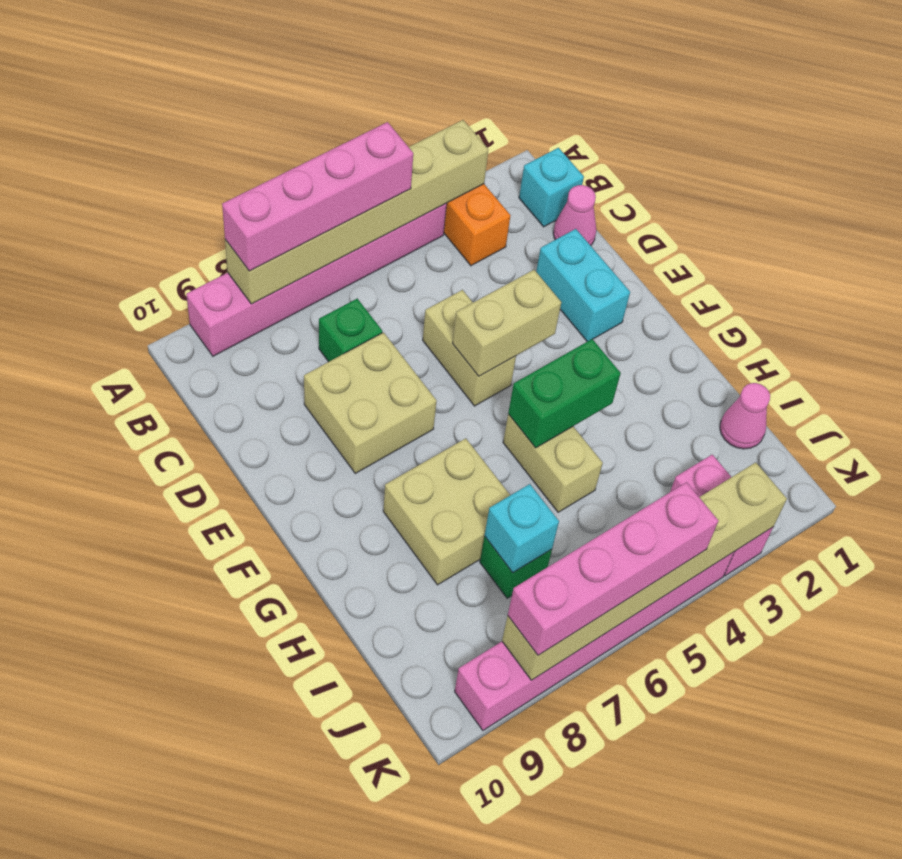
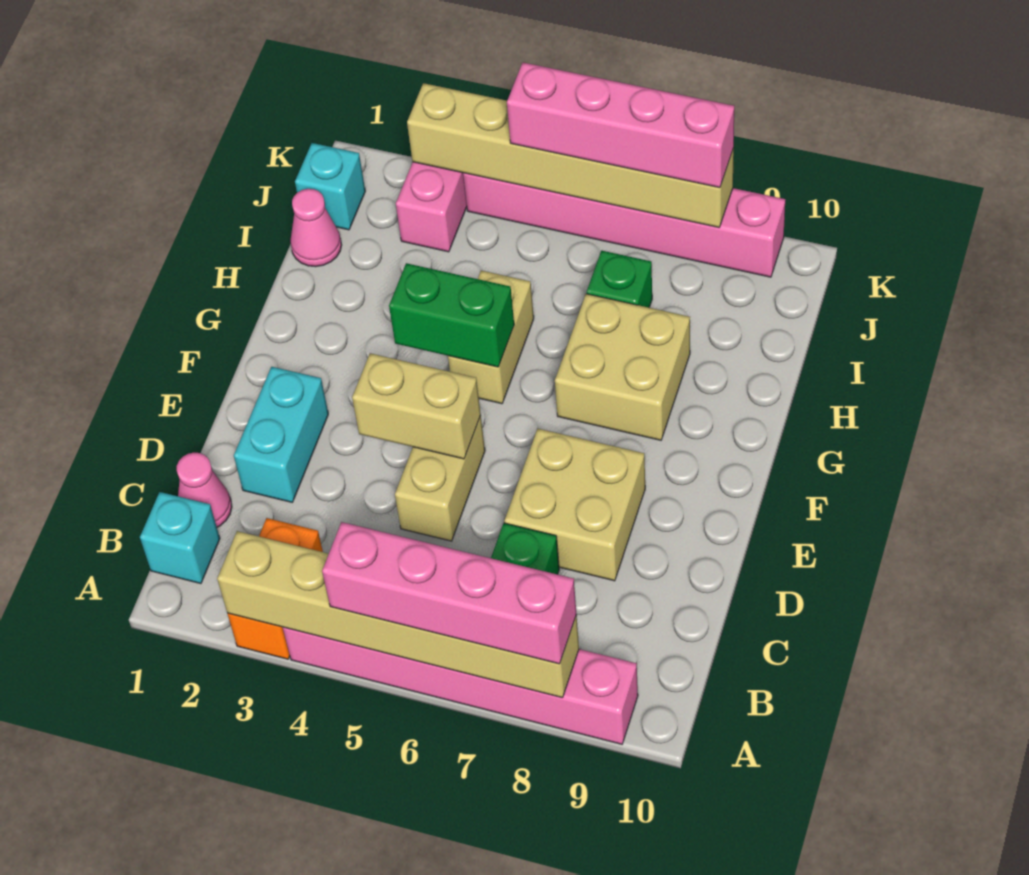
cyan 1x1 brick [485,484,559,573] -> cyan 1x1 brick moved to [295,143,365,230]

